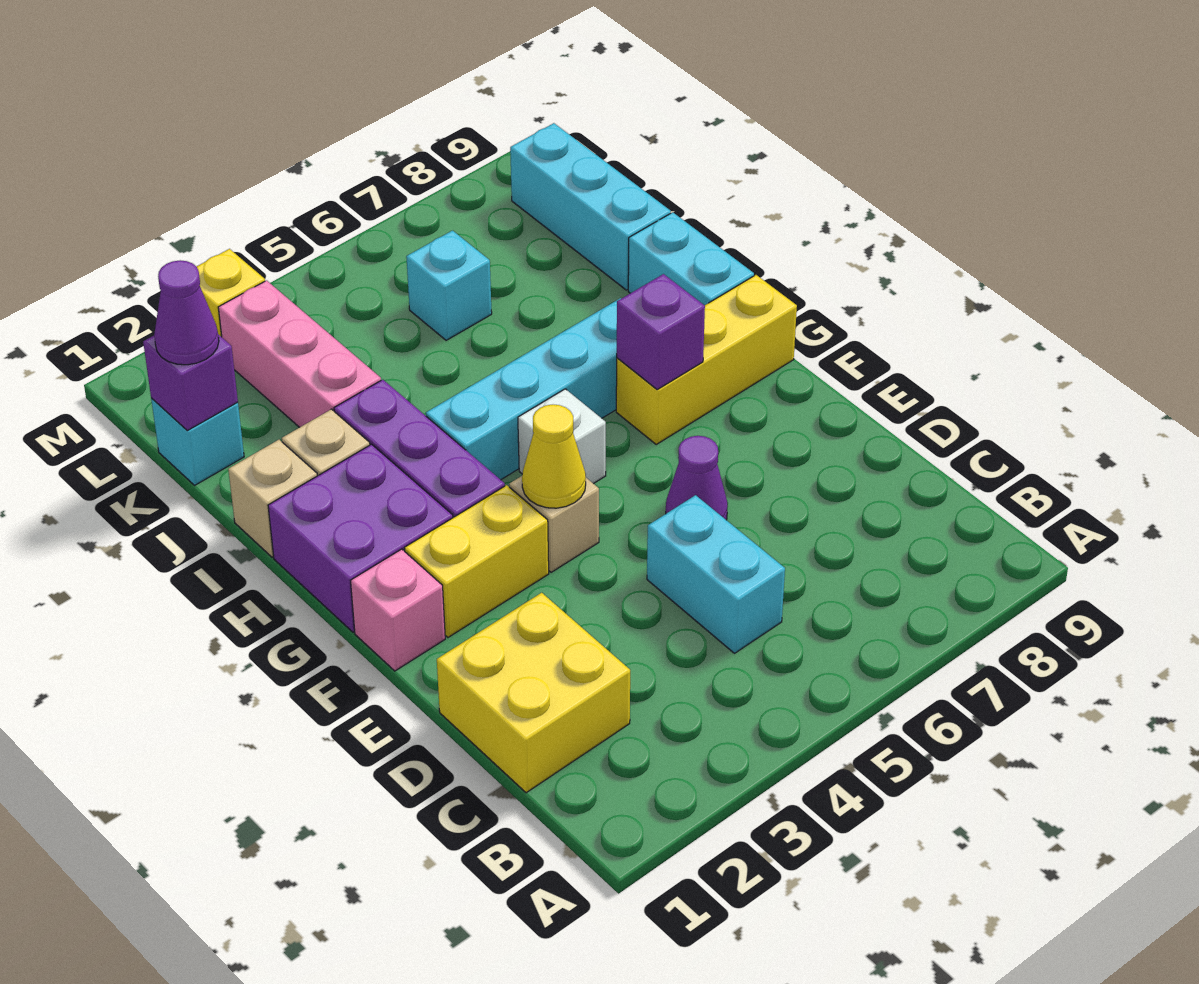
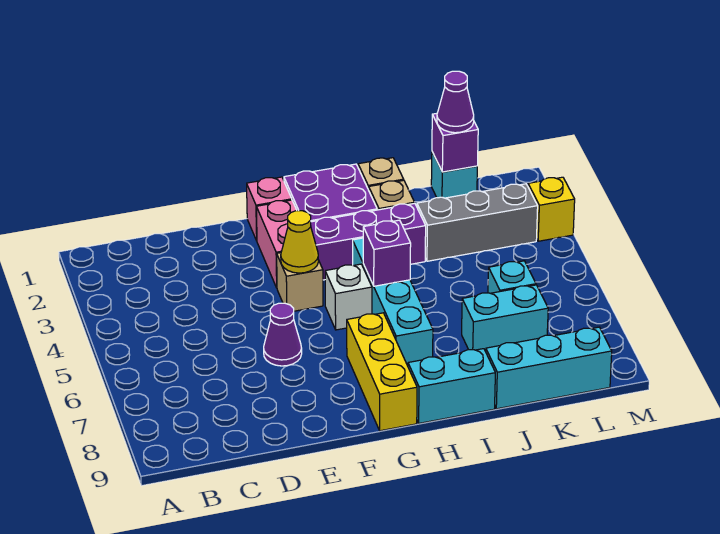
yellow 2x2 brick [437,593,630,793] -> none
cyan 1x2 brick [647,495,785,653] -> cyan 1x2 brick moved to [462,285,548,351]
yellow 1x2 brick [404,485,549,637] -> pink 1x2 brick [256,200,297,288]
purple 1x1 brick [617,274,705,389] -> purple 1x1 brick moved to [363,220,411,286]
pink 1x3 brick [218,280,381,427] -> grey 1x3 brick [417,184,538,261]

